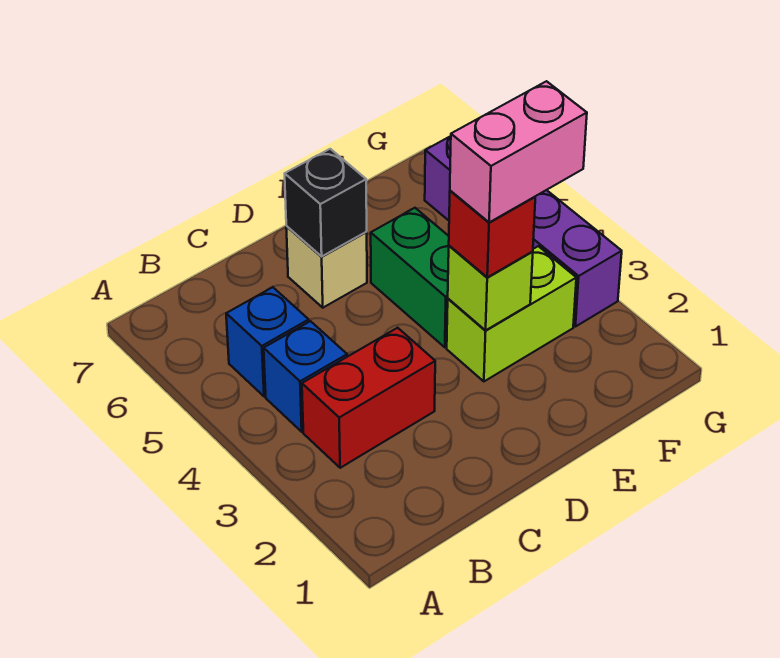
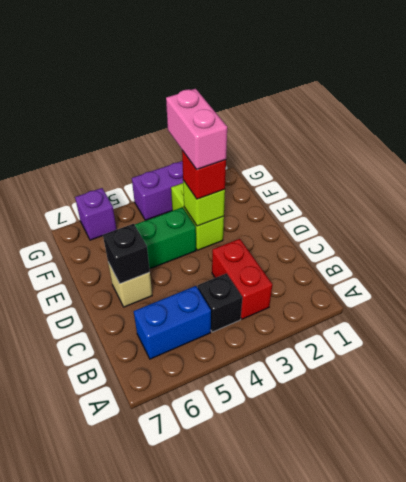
blue 1x1 brick [264,321,347,432] -> black 1x1 brick [198,274,242,332]
blue 1x1 brick [226,287,309,396] -> blue 1x2 brick [134,286,211,359]

